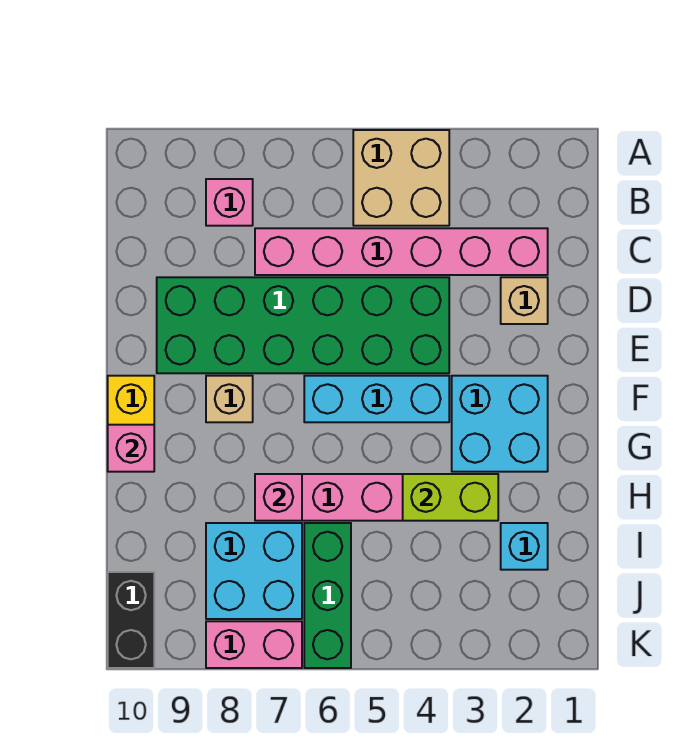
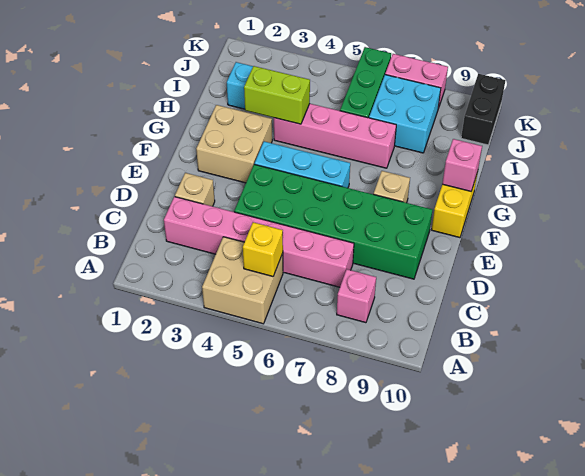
none -> yellow 1x1 brick [243,222,283,276]
cyan 2x2 brick [452,376,548,472] -> tan 2x2 brick [196,105,272,183]
pink 1x1 brick [255,474,302,521] -> none

